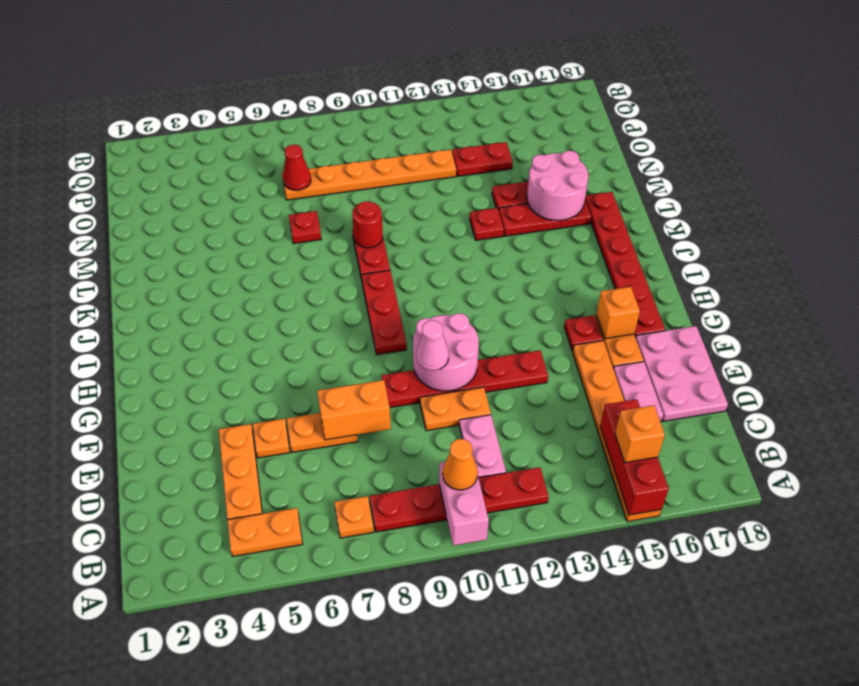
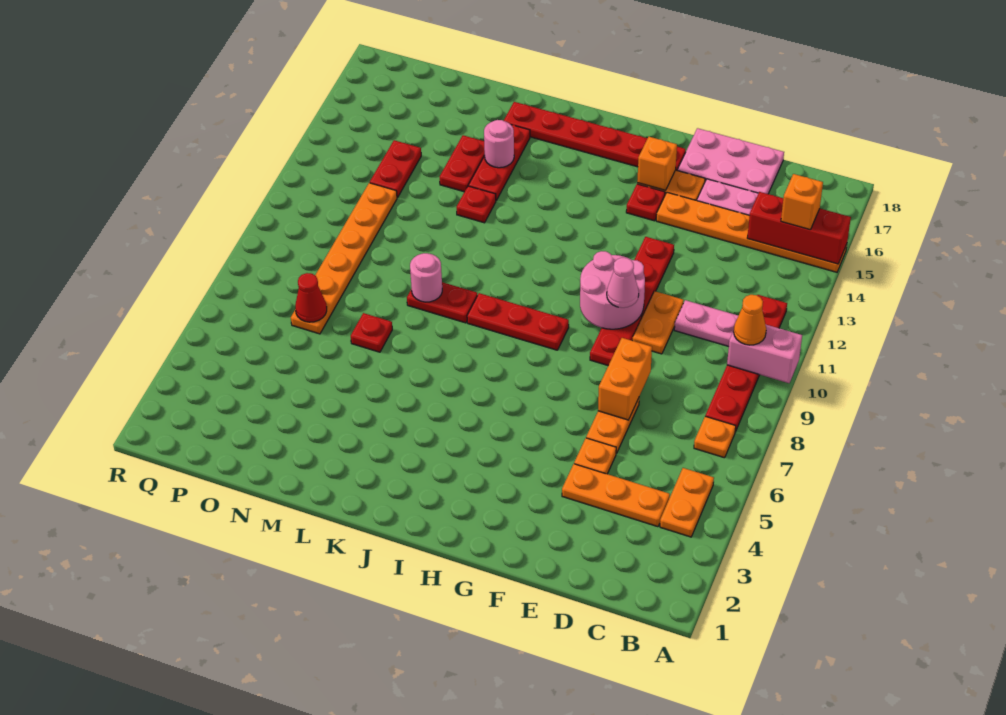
red 1x1 round brick [352,201,383,248] -> pink 1x1 round brick [410,253,442,302]
pink 2x2 round brick [527,151,589,220] -> pink 1x1 round brick [484,120,514,168]

